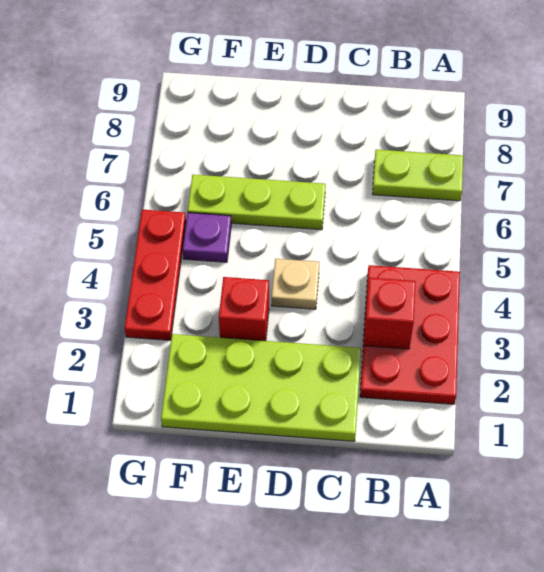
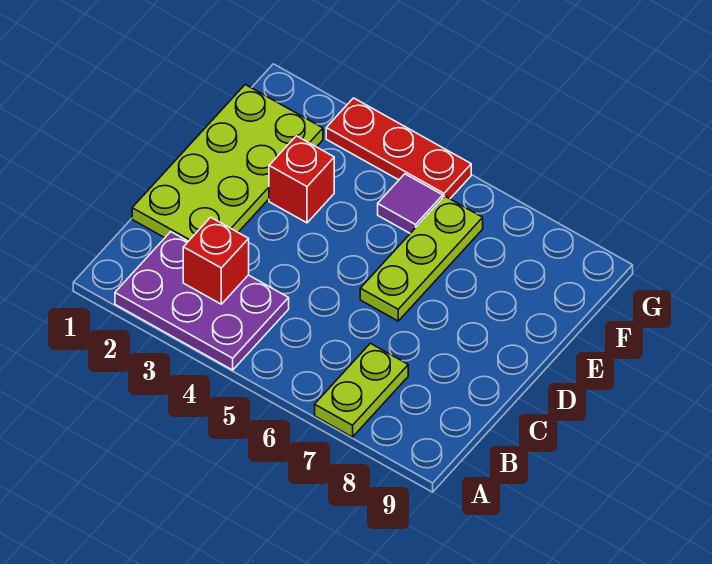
red 2x3 plate [360,265,460,404] -> purple 2x3 plate [115,232,289,370]
tan 1x1 plate [272,259,319,309] -> none
purple 1x1 plate [183,213,231,262] -> purple 1x1 tile [378,174,443,233]

